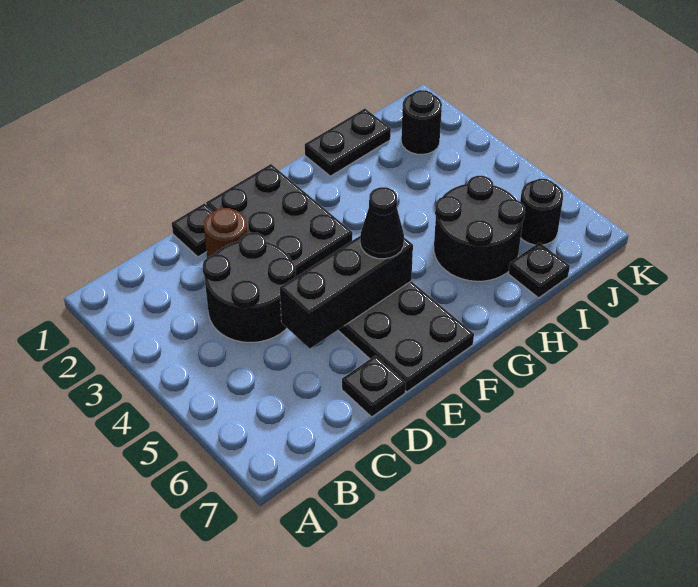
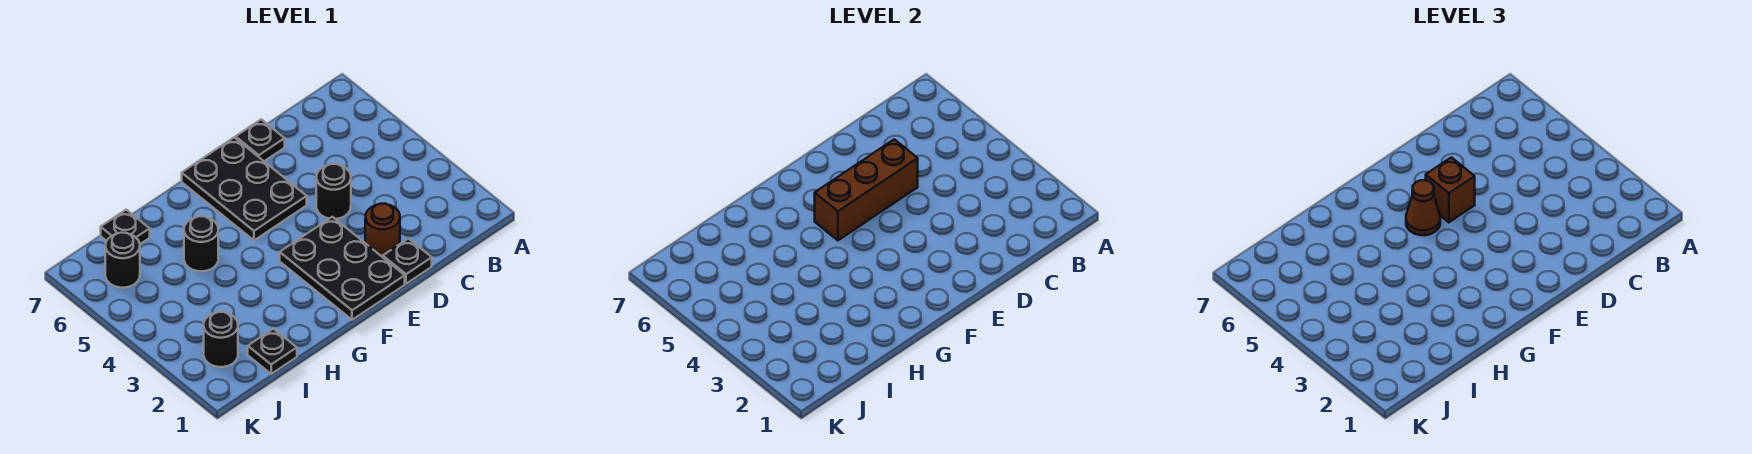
black 2x2 round brick [203,233,296,342] -> black 1x1 round brick [316,164,351,219]
black 1x3 brick [280,236,413,349] -> brown 1x3 brick [815,139,918,240]
none -> brown 1x1 brick [1426,157,1475,222]
black 1x1 cone [360,187,404,259] -> brown 1x1 cone [1406,180,1440,235]
black 1x2 plate [305,109,391,176] -> black 1x1 plate [248,329,297,374]
black 2x2 round brick [434,176,525,281] -> black 1x1 round brick [184,216,218,271]

